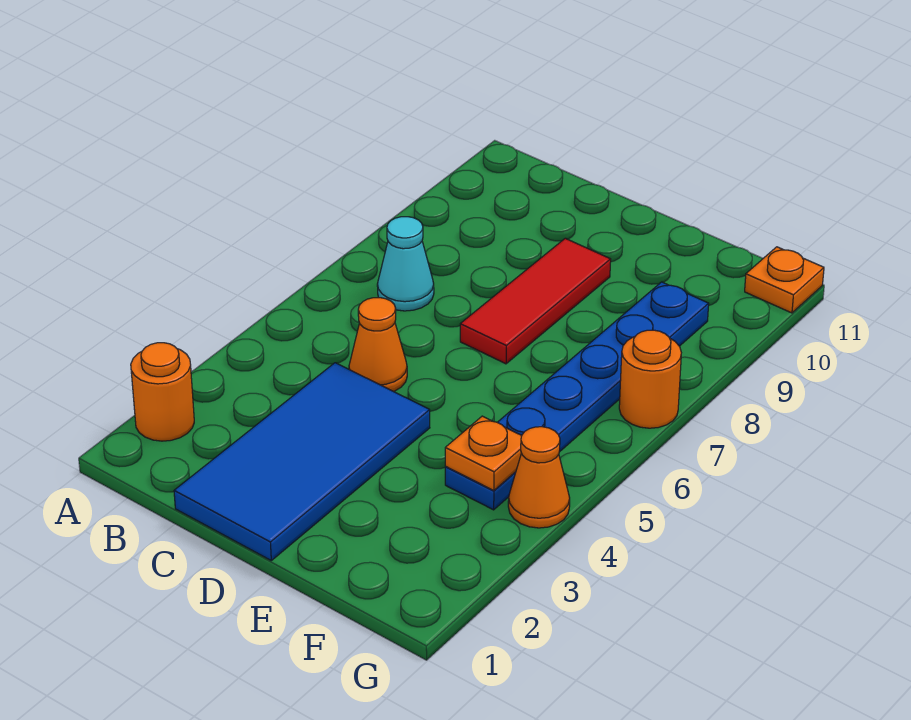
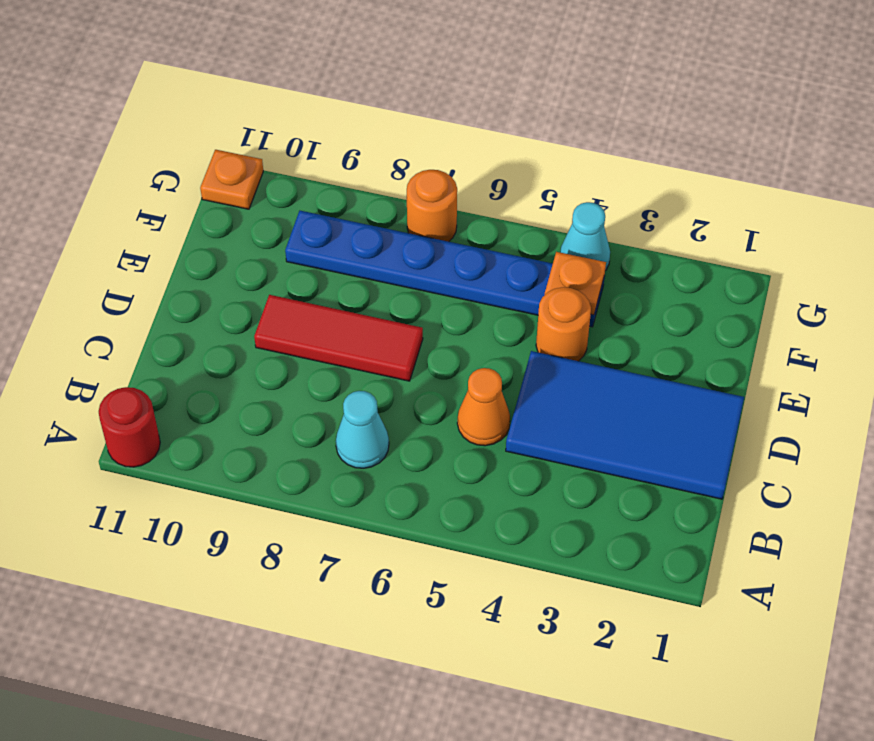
orange 1x1 round brick [131,343,194,441] -> orange 1x1 round brick moved to [536,287,591,361]
none -> red 1x1 round brick [99,387,160,467]
orange 1x1 cone [508,427,570,528] -> cyan 1x1 cone [560,202,610,271]

